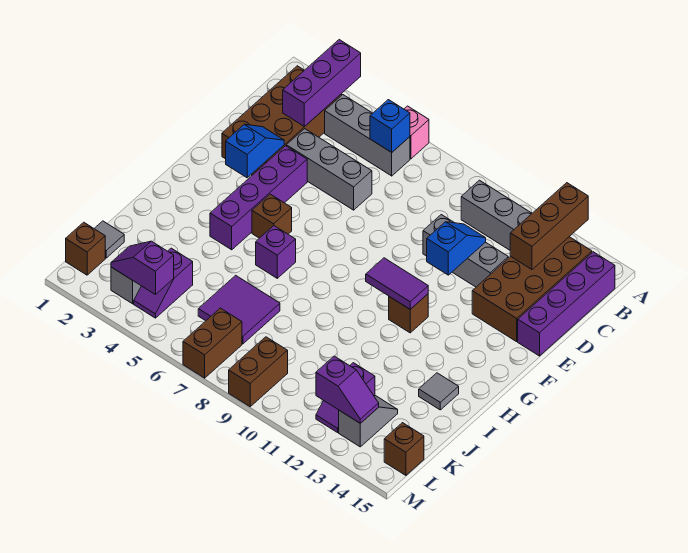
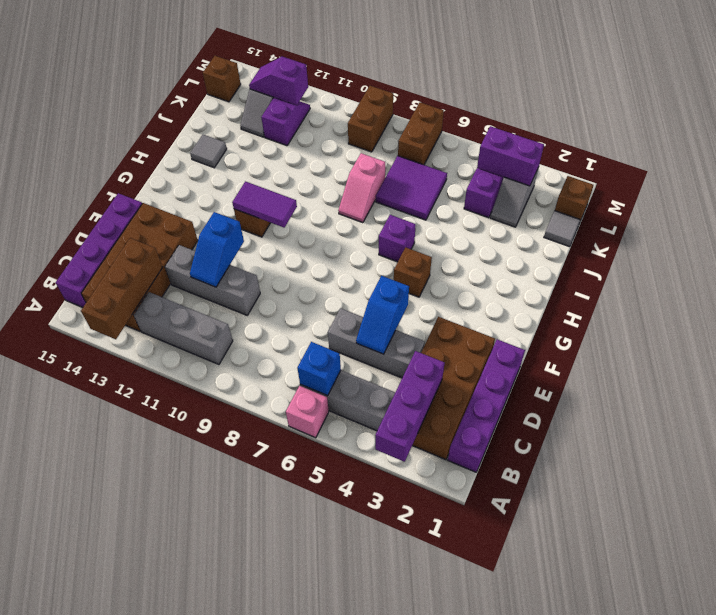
blue 1x2 slope [226,124,284,178] -> blue 1x2 slope moved to [356,276,409,354]
purple 1x4 brick [210,146,307,250] -> purple 1x4 brick moved to [448,339,525,472]
none -> pink 1x2 slope [338,153,385,223]
purple 1x2 slope [111,241,174,295] -> purple 1x2 brick [477,126,544,186]

